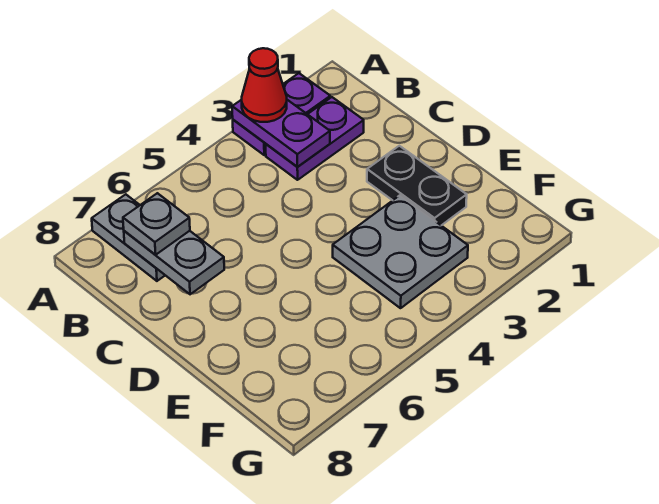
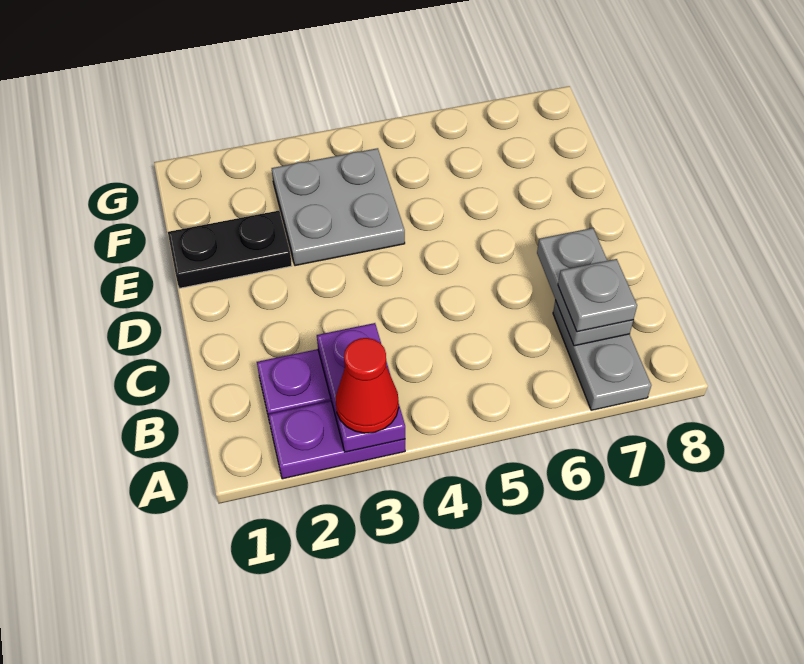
black 1x2 plate [367,146,467,225] -> black 1x2 plate turned to [168,211,292,288]

